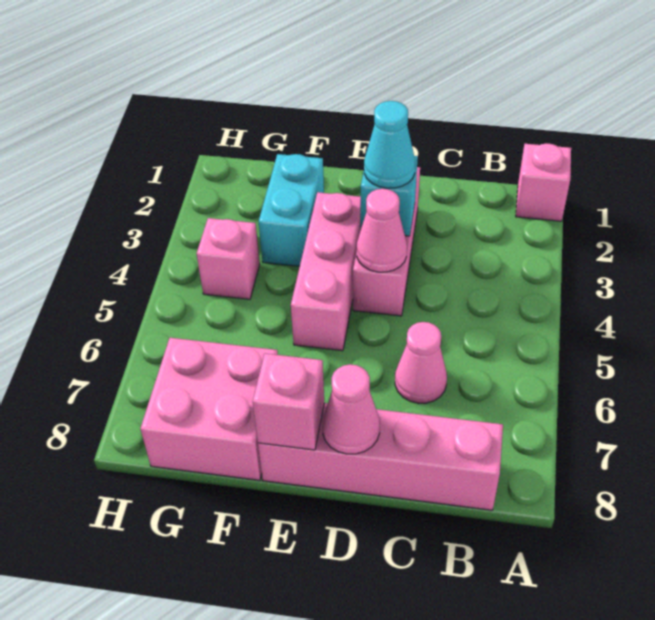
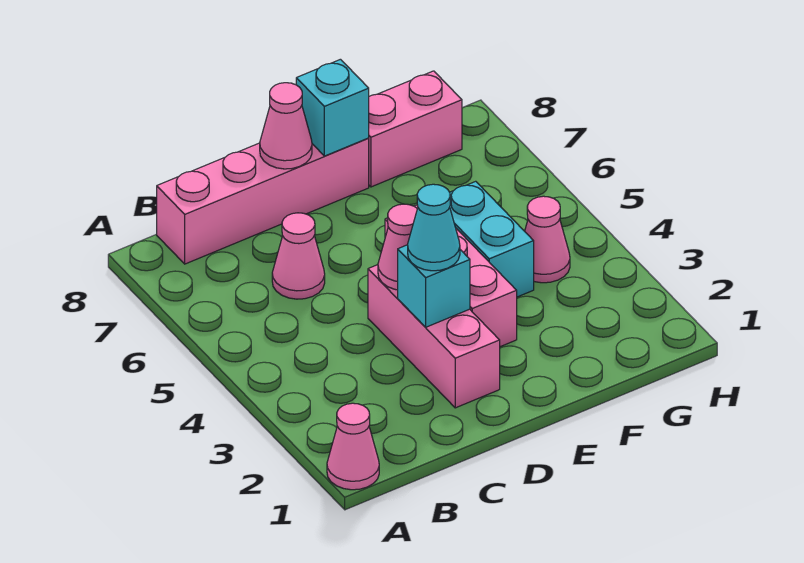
pink 1x1 brick [516,143,571,221] -> pink 1x1 cone [327,403,379,490]
pink 1x1 brick [253,353,324,450] -> cyan 1x1 brick [296,59,369,156]
cyan 1x2 brick [259,154,324,266] -> cyan 1x2 brick moved to [450,181,534,297]
pink 2x2 brick [140,338,278,480] -> pink 1x2 brick [369,71,462,187]
pink 1x1 brick [197,218,260,299] -> pink 1x1 cone [525,196,570,283]

